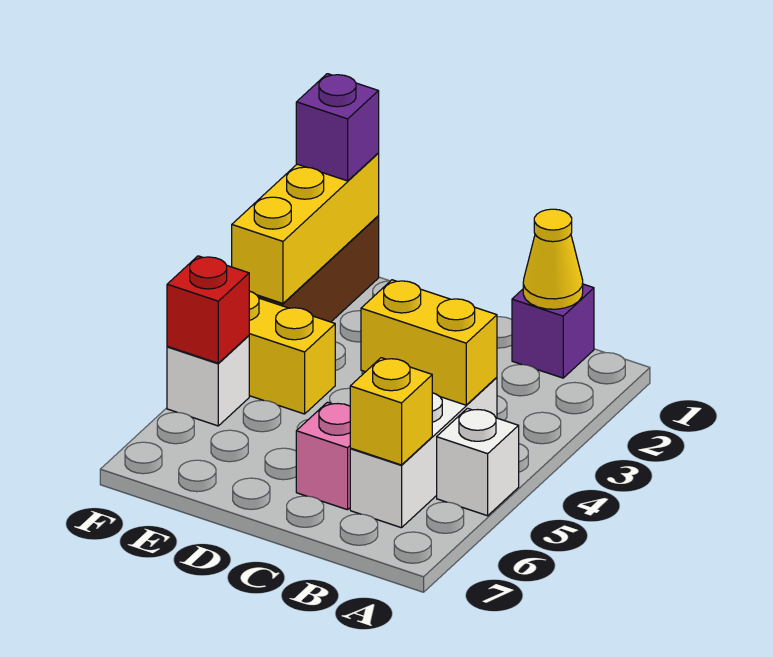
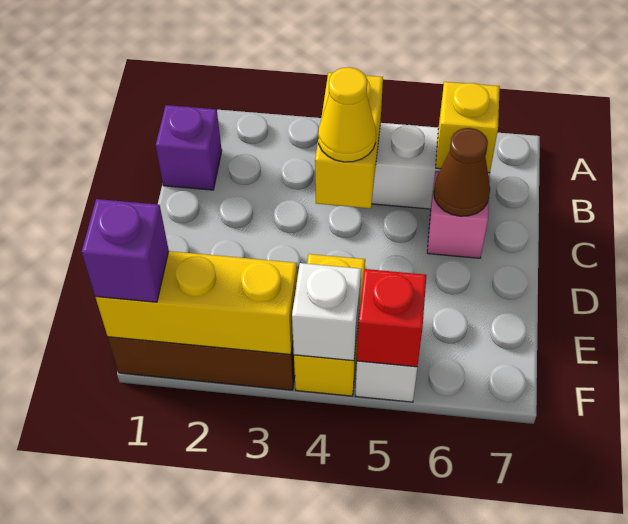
white 1x1 brick [437,408,519,516] -> white 1x1 brick moved to [292,263,361,361]
yellow 1x1 cone [523,209,583,309] -> yellow 1x1 cone moved to [318,67,376,162]
none -> brown 1x1 cone [434,128,490,216]

